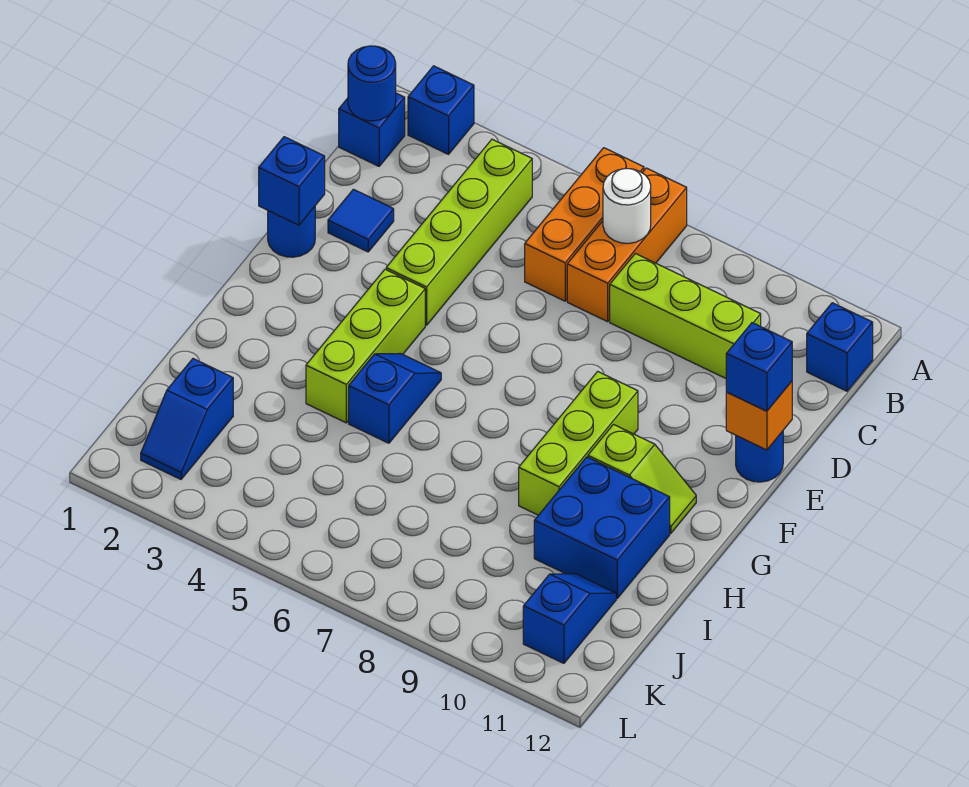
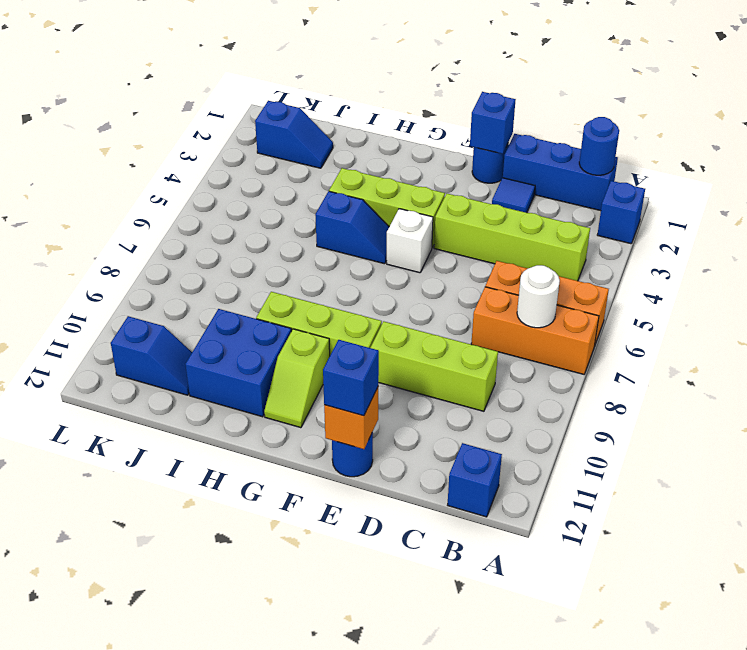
blue 1x1 brick [339,93,405,166] -> blue 1x3 brick [503,134,618,211]
lime 1x3 brick [610,254,761,378] -> lime 1x3 brick turned to [370,321,498,411]
none -> white 1x1 brick [387,209,433,273]
blue 1x2 slope [141,359,233,479] -> blue 1x2 slope turned to [255,101,333,168]

